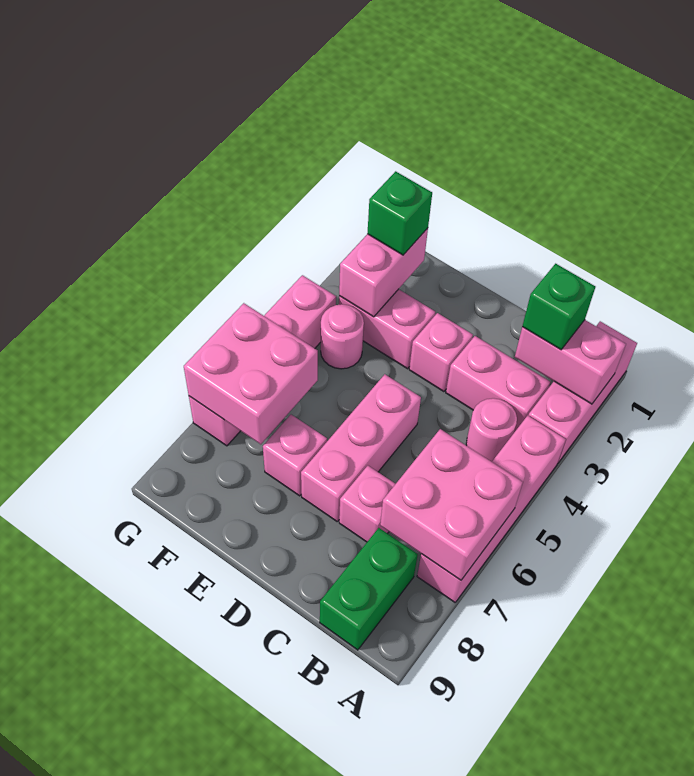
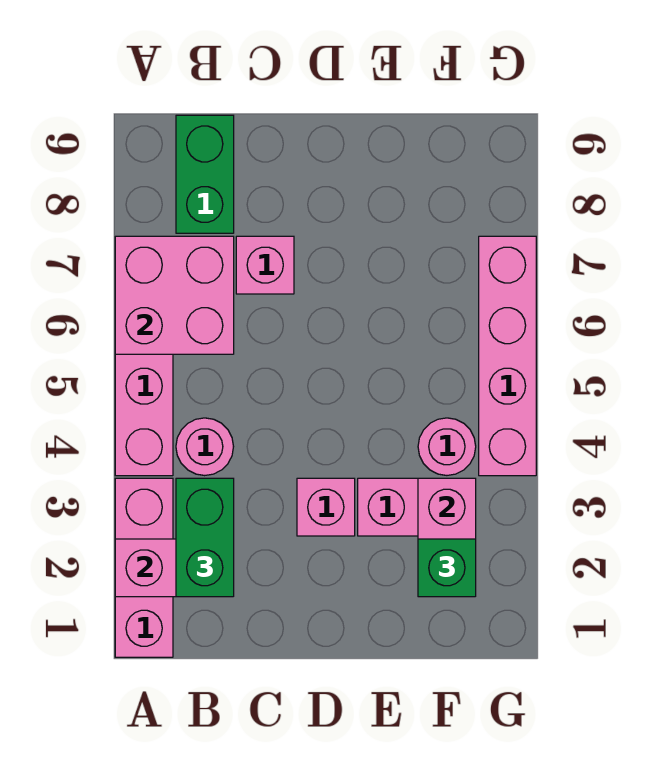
green 1x1 brick [522,264,595,349] -> green 1x2 brick [176,478,234,597]
pink 1x2 brick [446,336,550,432] -> none
pink 1x3 brick [301,374,421,521] -> none
pink 1x1 brick [263,415,327,496] -> none
pink 2x2 brick [184,303,318,444] -> none

